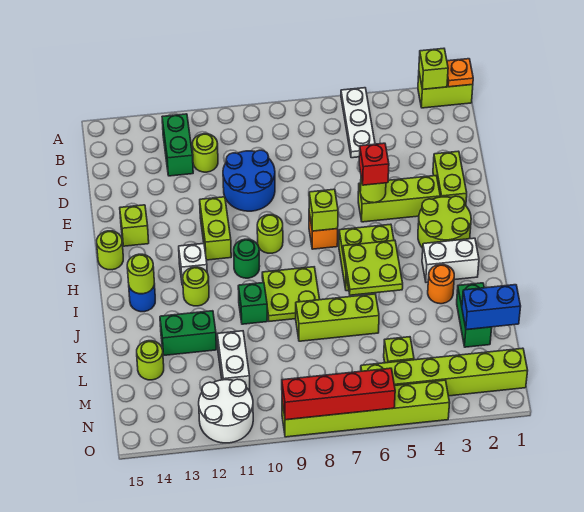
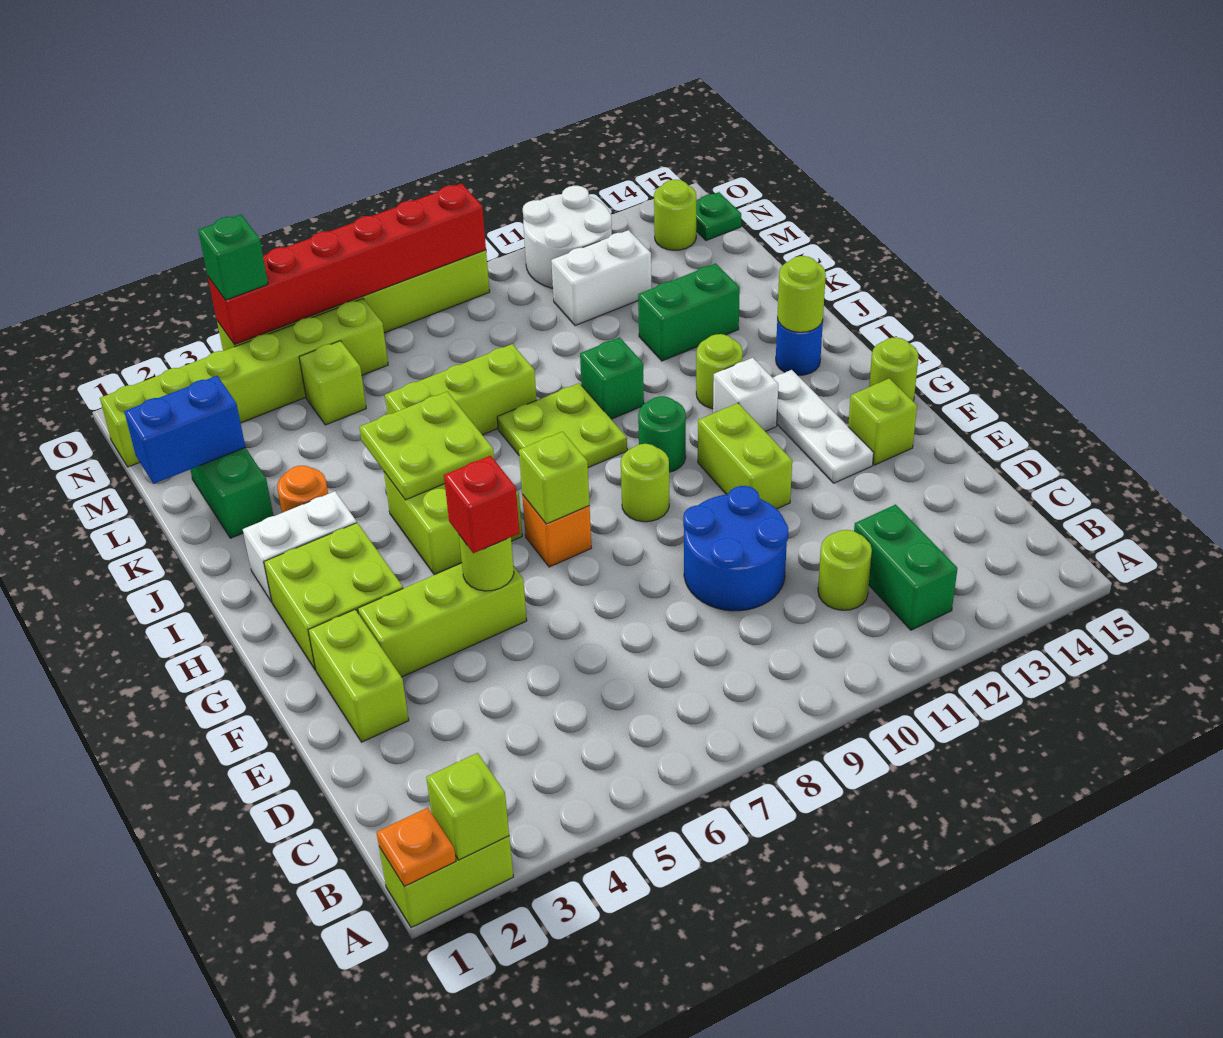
white 1x3 plate [341,88,375,158] -> white 1x3 plate moved to [773,370,874,483]
lime 2x2 round brick [418,196,471,248] -> lime 2x2 brick [264,523,403,670]
white 1x2 brick [217,331,250,391] -> white 1x2 brick turned to [551,230,652,326]
lime 1x1 round brick [137,341,164,380] -> lime 1x1 round brick moved to [654,180,696,250]
none -> green 1x1 plate [696,192,741,241]
none -> green 1x1 brick [198,215,268,300]
red 1x4 brick [282,368,395,420] -> red 1x6 brick [208,183,486,345]

